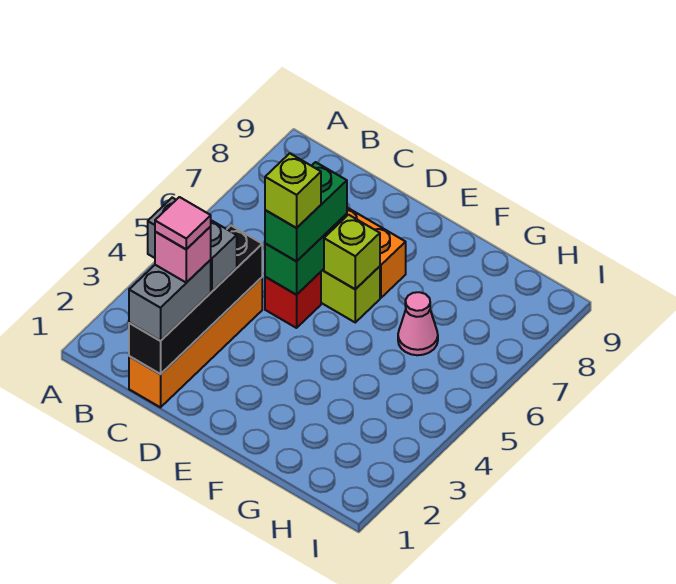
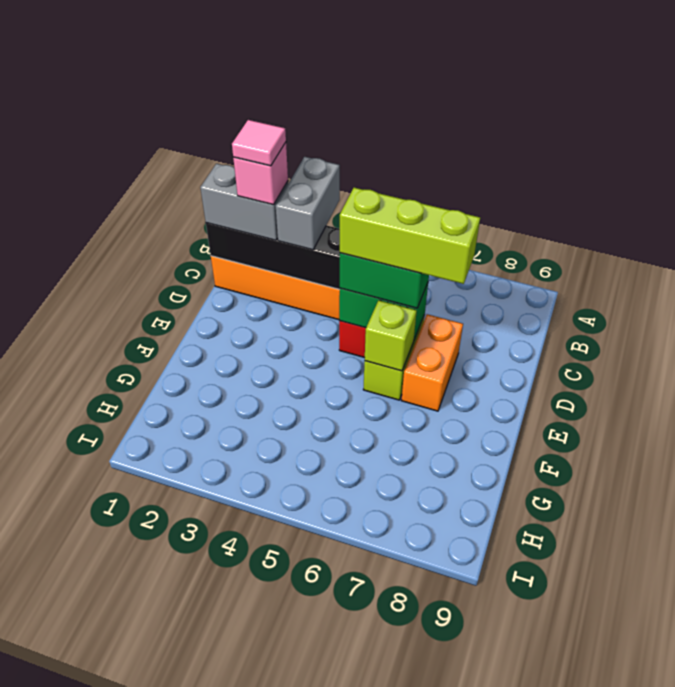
lime 1x1 brick [265,153,321,228] -> lime 1x3 brick [340,188,480,284]
pink 1x1 cone [398,292,438,355] -> none

